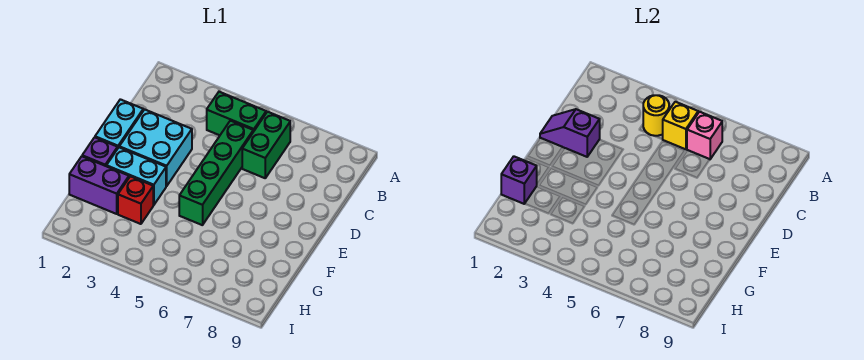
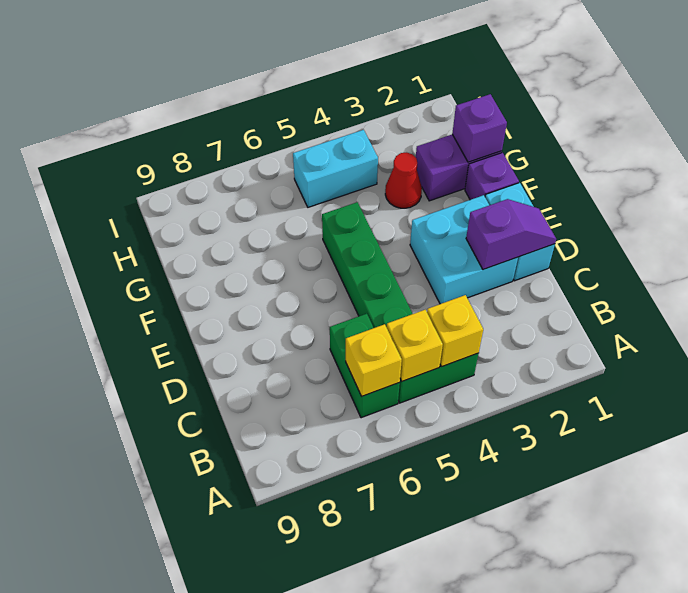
yellow 1x1 round brick [643,95,669,136] -> yellow 1x1 brick [427,295,483,367]
pink 1x1 brick [687,112,722,159] -> yellow 1x1 brick [346,324,402,396]
cyan 1x2 brick [106,148,166,205] -> cyan 1x2 brick moved to [293,130,378,207]
red 1x1 brick [118,176,153,224] -> red 1x1 cone [385,152,422,208]

